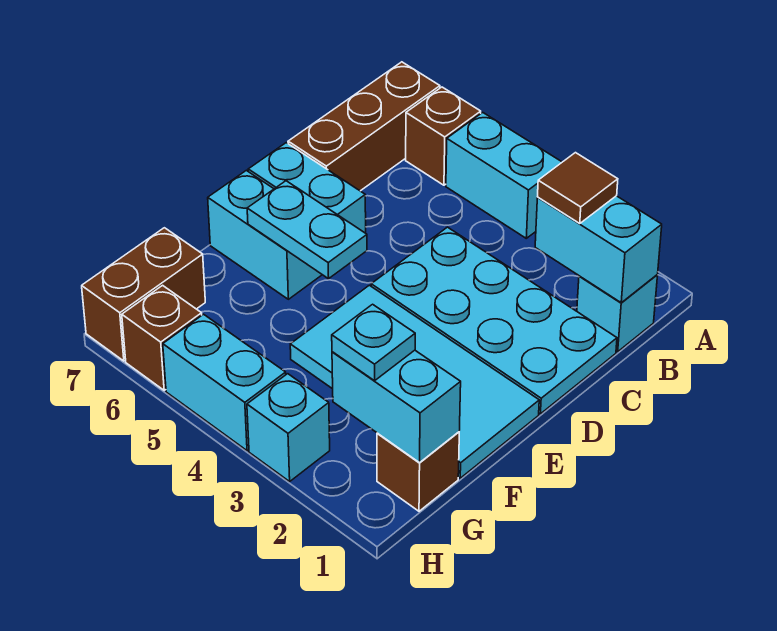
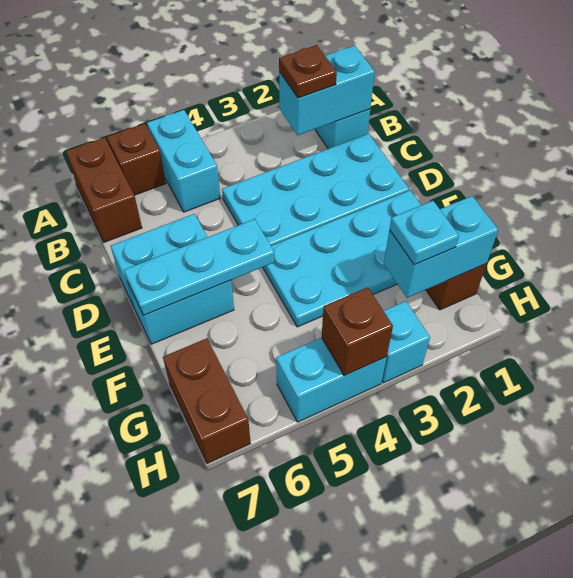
cyan 1x2 brick [446,113,562,238] -> cyan 1x2 brick turned to [147,110,220,212]
brown 1x3 brick [288,62,440,191] -> brown 1x2 brick [66,137,142,242]
brown 1x1 tile [538,153,618,223] -> brown 1x1 plate [279,45,337,98]
cyan 2x4 tile [290,285,539,478] -> cyan 2x4 plate [263,191,421,327]
cyan 1x2 plate [247,181,367,279] -> cyan 1x3 plate [124,219,274,315]
brown 1x1 brick [122,285,202,390] -> brown 1x1 brick moved to [321,287,393,376]

